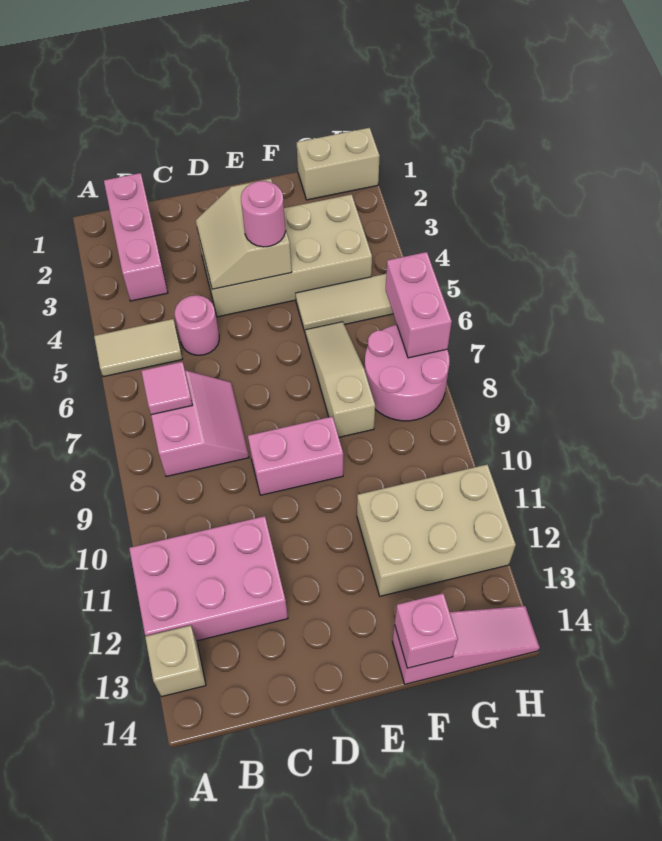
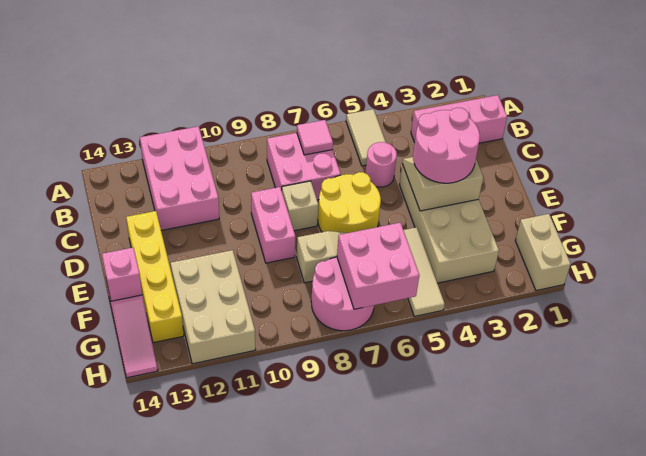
tan 1x1 brick [145,625,206,697] -> tan 1x1 brick moved to [282,181,318,231]
pink 2x2 slope [151,370,249,477] -> pink 2x2 brick [267,133,341,200]
none -> yellow 2x2 round brick [318,172,381,233]
none -> yellow 1x4 brick [126,211,184,343]
pink 1x1 round brick [241,181,286,247] -> pink 2x2 round brick [413,108,480,183]
pink 1x2 brick [386,252,452,358] -> pink 2x2 brick [337,223,419,309]

